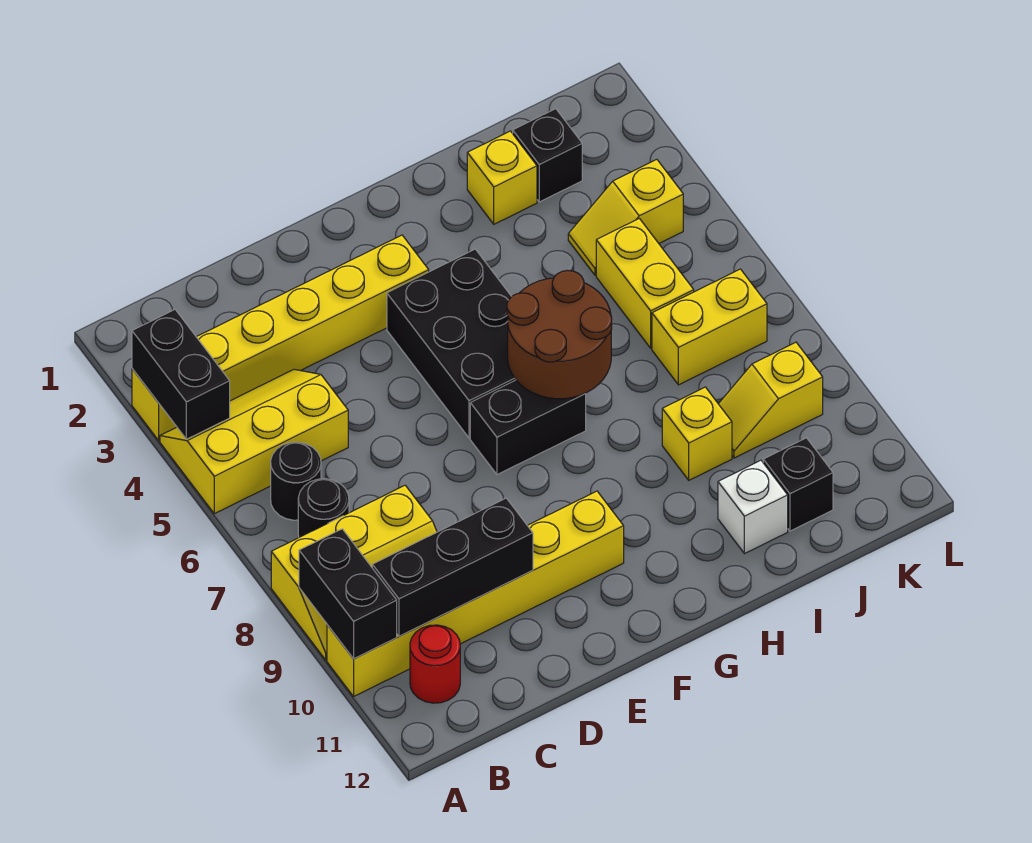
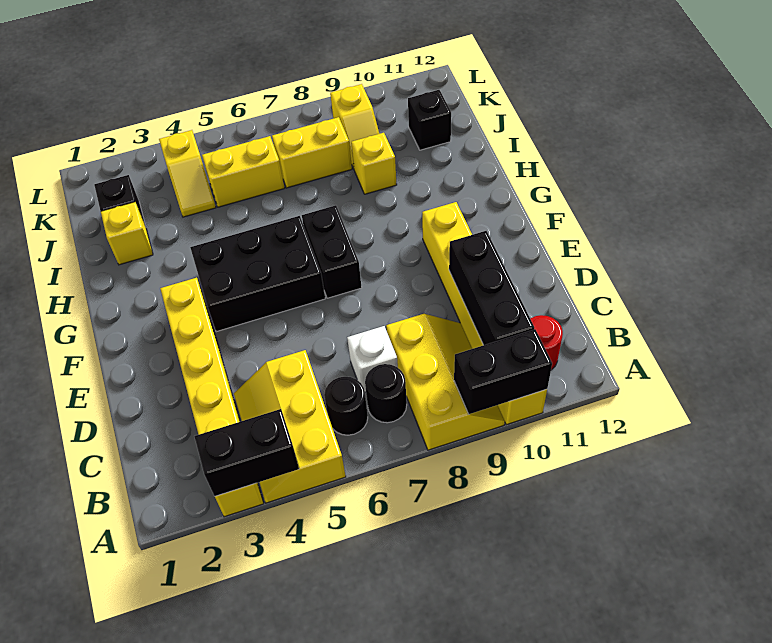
brown 2x2 round brick [507,270,612,399] -> none
white 1x1 brick [718,460,788,554] -> white 1x1 brick moved to [347,326,398,392]
yellow 1x2 brick [652,269,767,385] -> yellow 1x2 brick turned to [272,117,352,188]

